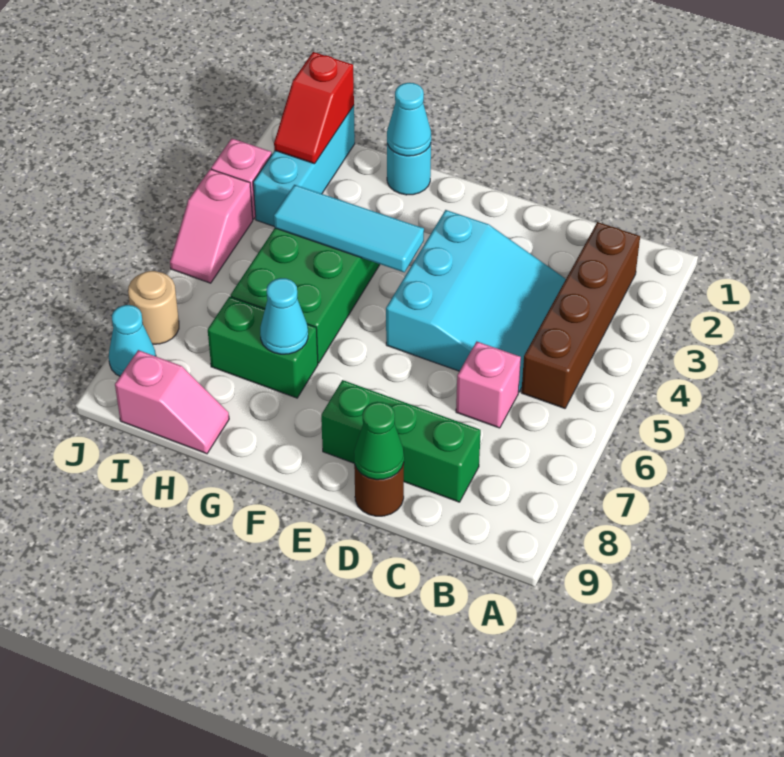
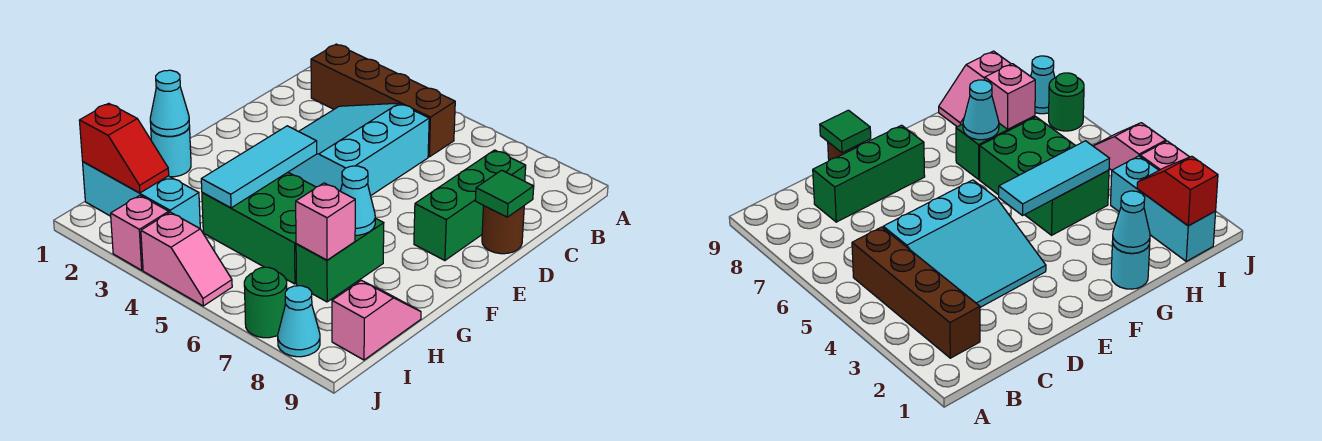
cyan 3x3 slope [386,210,566,392] -> cyan 3x3 slope turned to [288,103,429,196]
pink 1x1 brick [456,342,521,428] -> pink 1x1 brick moved to [296,183,355,260]
green 1x1 cone [354,402,404,480] -> green 1x1 tile [475,170,534,217]
tan 1x1 round brick [128,271,179,344] -> green 1x1 round brick [244,267,287,338]

